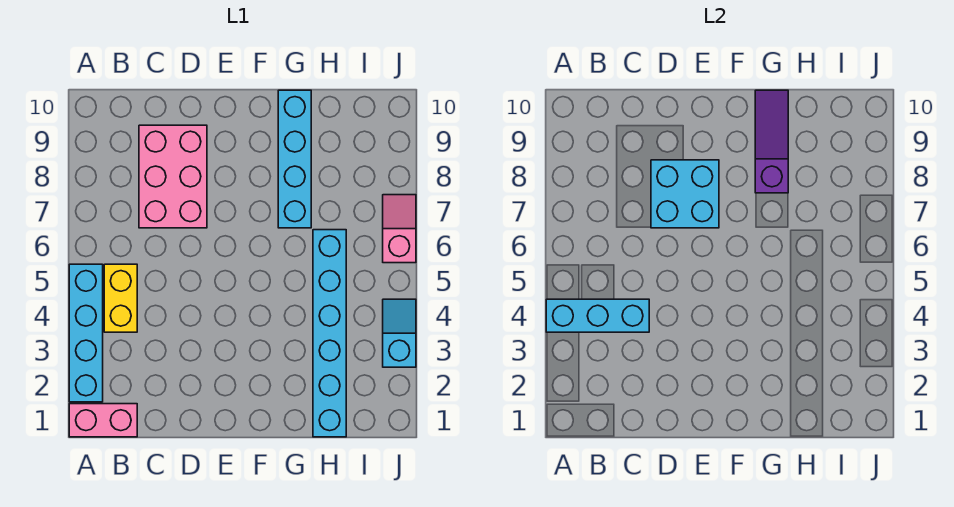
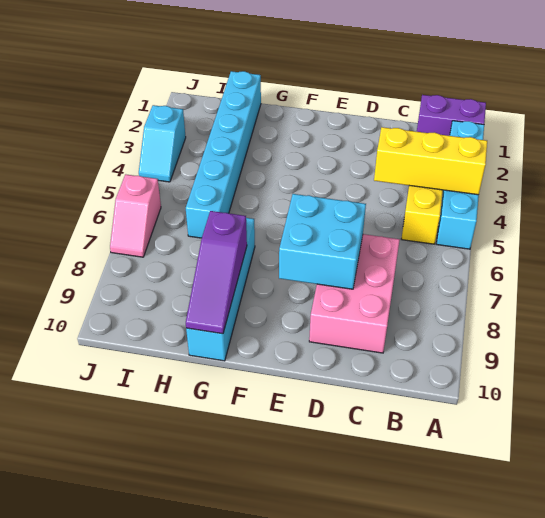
pink 1x2 brick [69,404,137,437] -> purple 1x2 brick [417,95,486,136]
cyan 1x3 brick [546,299,649,332] -> yellow 1x3 brick [374,127,487,195]

